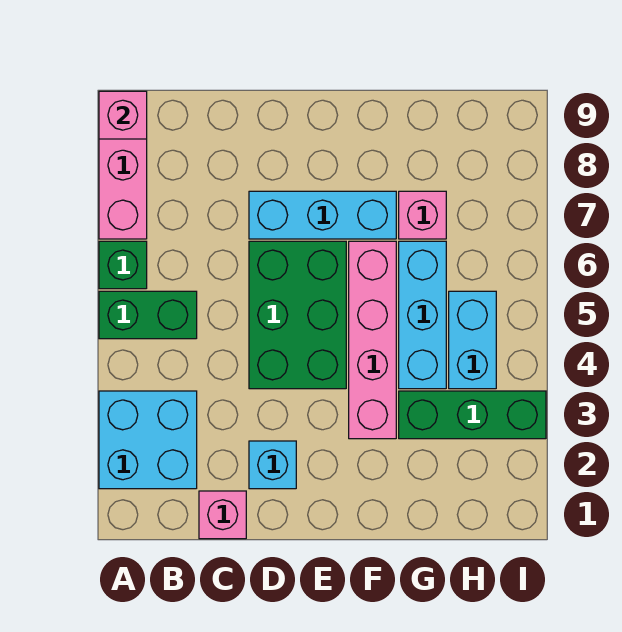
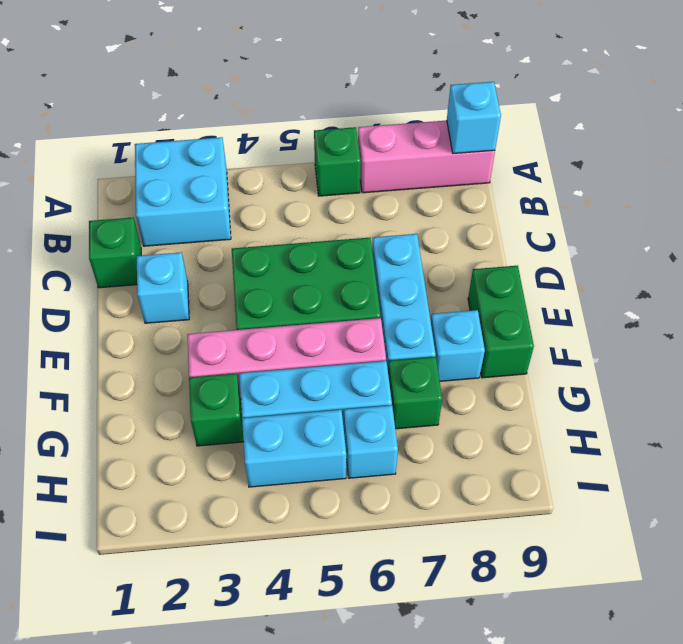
green 1x2 brick [99,291,197,339] -> green 1x2 brick moved to [468,266,534,378]
pink 1x1 brick [99,91,147,139] -> cyan 1x1 brick [447,82,501,154]
pink 1x1 brick [199,491,246,539] -> green 1x1 brick [89,218,141,288]
none -> cyan 1x1 brick [431,310,485,381]
green 1x3 brick [399,391,546,439] -> green 1x1 brick [189,373,244,446]
pink 1x1 brick [399,191,446,239] -> green 1x1 brick [388,357,442,429]
none -> cyan 1x1 brick [344,405,398,478]

